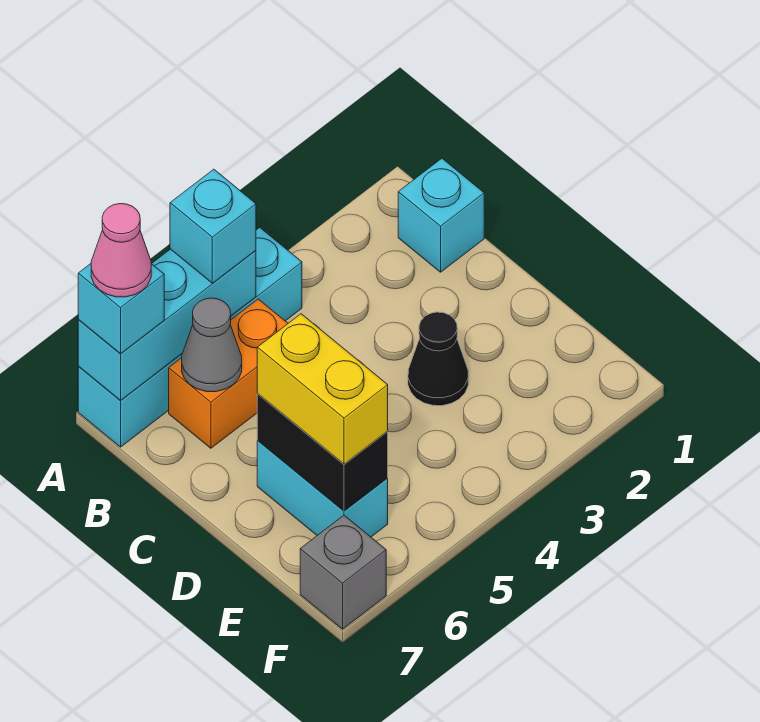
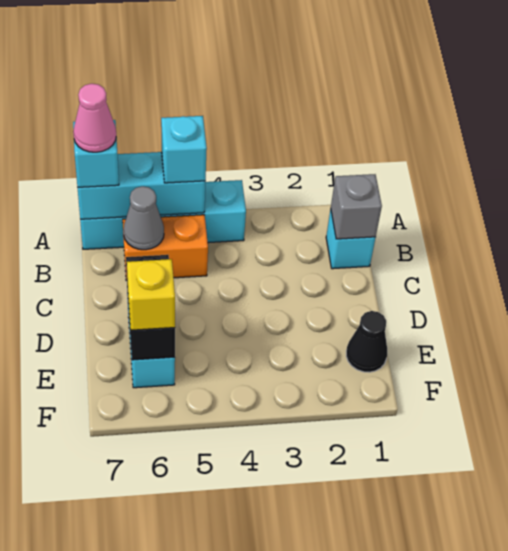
black 1x1 cone [408,312,468,406] -> black 1x1 cone moved to [346,311,387,372]
yellow 1x2 brick [257,314,388,464] -> yellow 1x1 brick [127,259,175,330]
grey 1x1 brick [300,515,386,629] -> grey 1x1 brick moved to [331,174,382,239]

